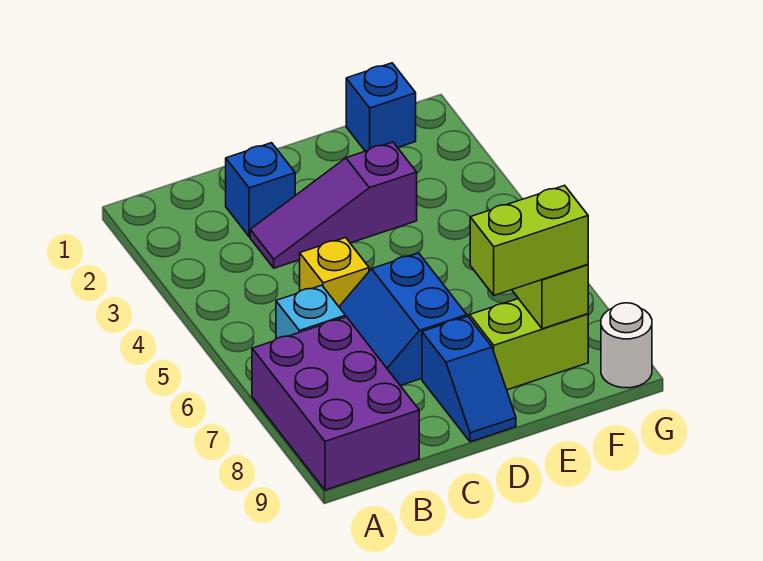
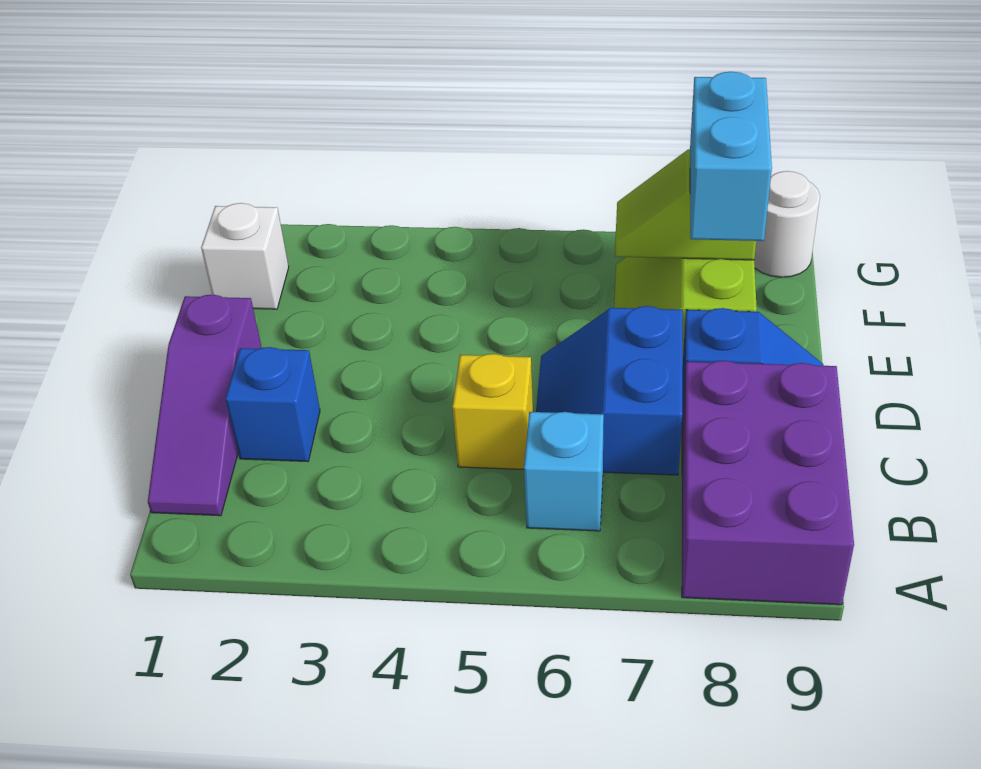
purple 2x3 brick [252,317,419,490] -> purple 2x3 brick turned to [682,361,854,605]
purple 1x3 slope [250,142,417,268] -> purple 1x3 slope moved to [148,295,262,516]
blue 2x2 slope [339,253,467,386] -> blue 2x2 slope turned to [536,306,683,475]
lime 1x2 brick [470,185,588,295] -> cyan 1x2 brick [690,72,772,241]
blue 1x1 brick [346,63,416,151] -> white 1x1 brick [201,203,289,309]

